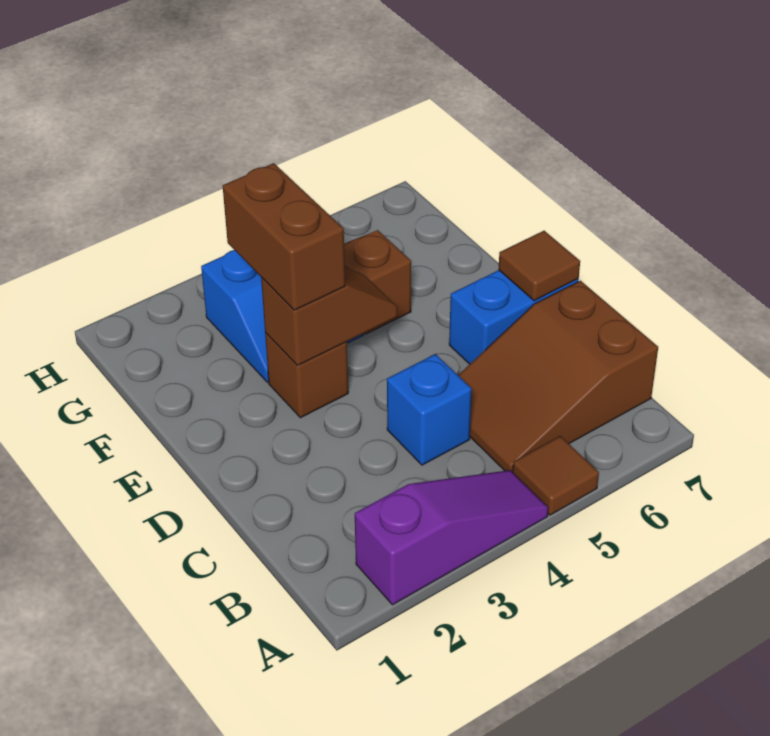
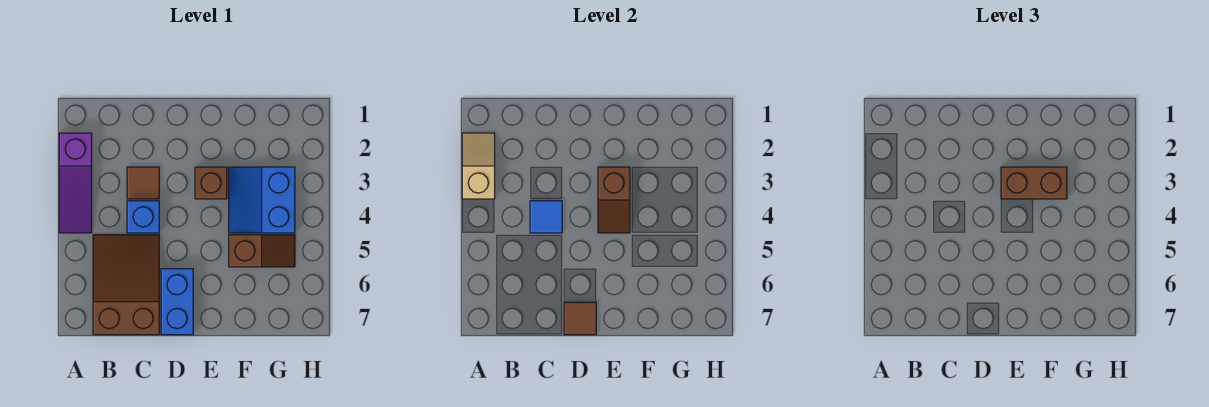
none -> tan 1x2 slope [462,133,495,199]
brown 1x1 tile [512,436,599,515] -> brown 1x1 tile moved to [127,167,159,199]
none -> blue 1x1 tile [530,201,562,233]

